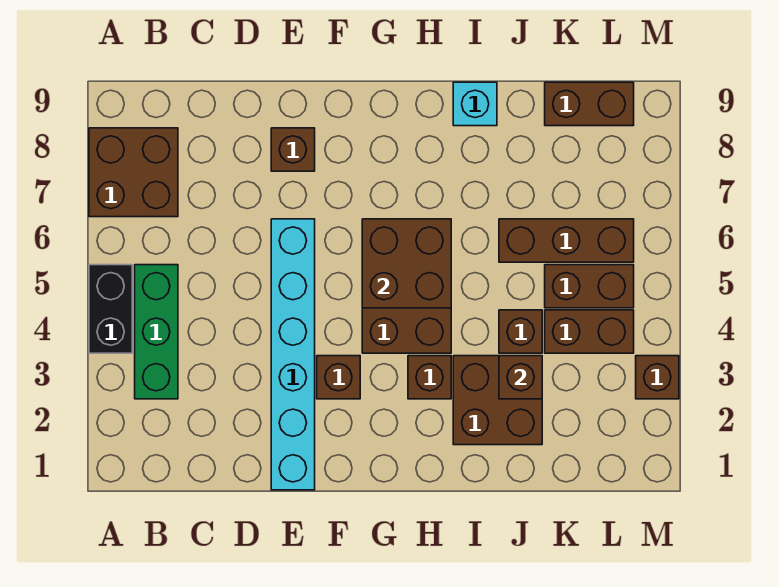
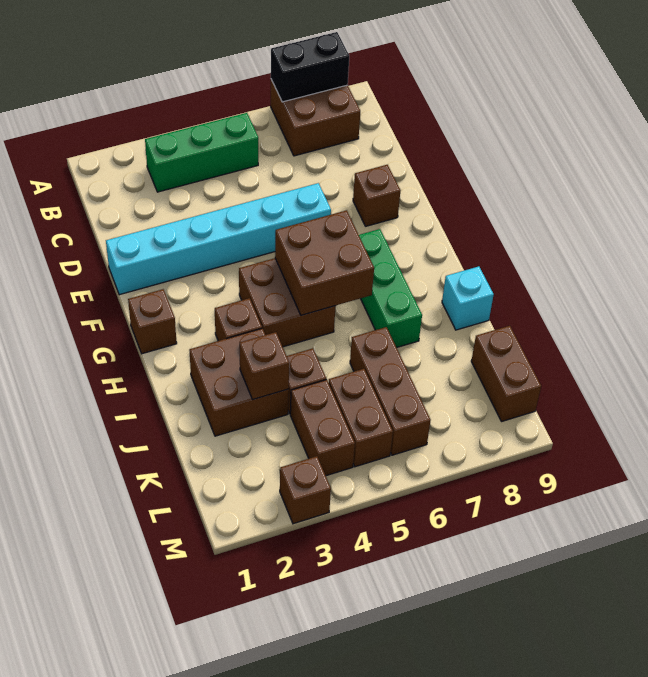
black 1x2 brick [89,265,132,353] -> black 1x2 brick moved to [271,32,349,102]
brown 1x1 brick [317,356,360,399] -> brown 1x1 brick moved to [128,289,177,354]
none -> green 1x3 brick [359,229,422,348]

